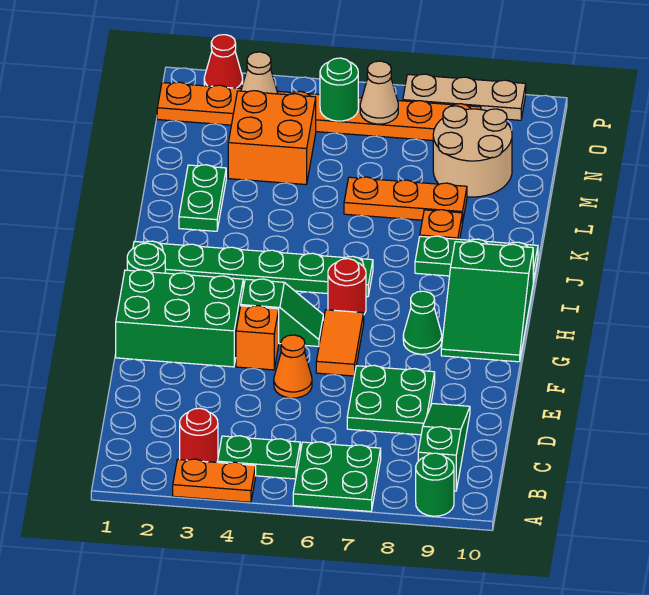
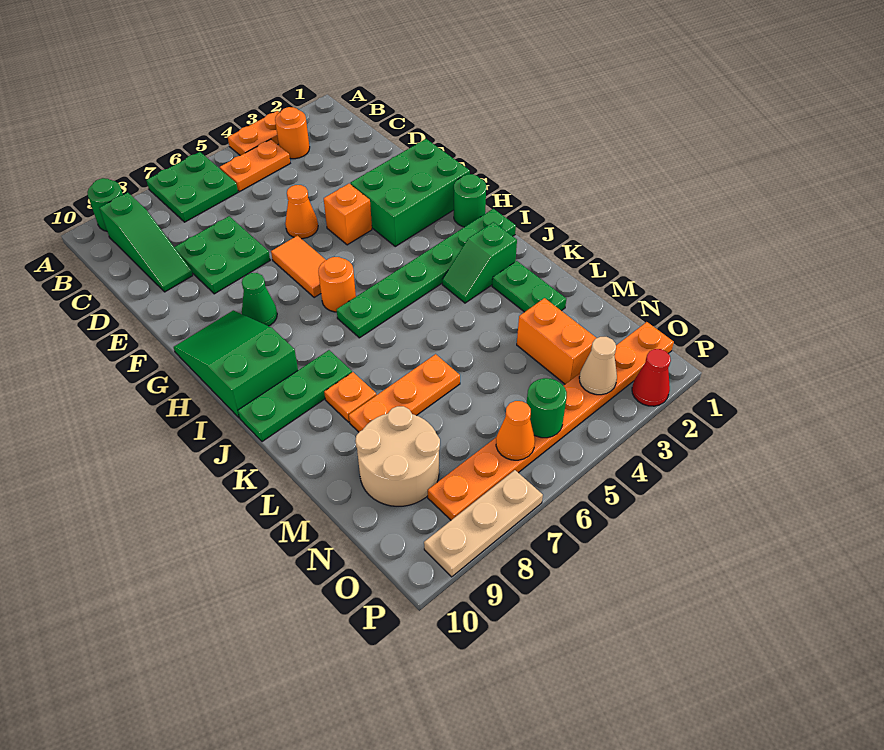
red 1x1 round brick [180,408,218,462] -> orange 1x1 round brick [275,107,310,159]
green 1x2 plate [218,436,300,479] -> orange 1x2 plate [220,139,290,192]
green 1x2 slope [241,279,323,347] -> green 1x2 slope moved to [442,222,517,303]
red 1x1 round brick [328,259,366,314] -> orange 1x1 round brick [318,257,356,312]
orange 2x2 brick [228,91,316,185] -> orange 1x2 brick [517,298,596,384]
tan 1x1 cone [360,61,398,124] -> orange 1x1 cone [496,401,535,460]

